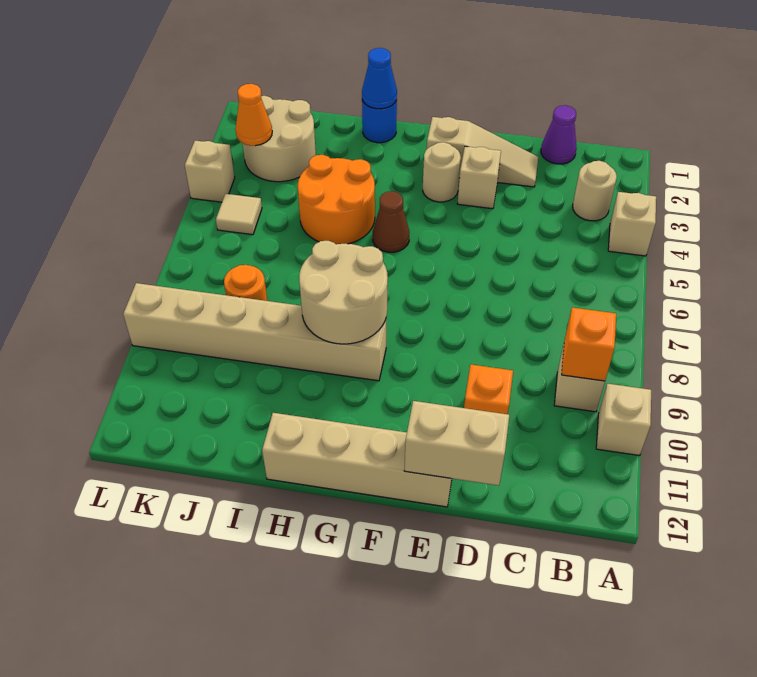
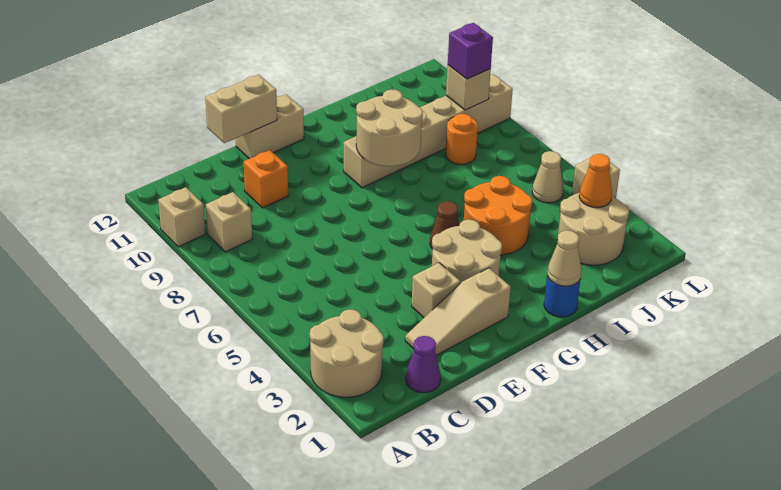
tan 1x1 brick [608,192,656,256] -> tan 1x1 brick moved to [446,65,491,110]
tan 1x1 round brick [573,161,617,221] -> tan 2x2 round brick [310,309,384,397]
orange 1x1 brick [561,308,616,381] -> none
tan 1x4 brick [262,413,452,507] -> tan 1x2 brick [235,94,304,159]
tan 1x1 round brick [423,142,461,202] -> tan 2x2 round brick [432,220,502,283]
blue 1x1 cone [362,48,397,109] -> tan 1x1 cone [547,230,582,286]
tan 1x1 tile [216,194,262,235] -> tan 1x1 cone [532,151,564,203]
none -> purple 1x1 brick [448,23,493,79]

